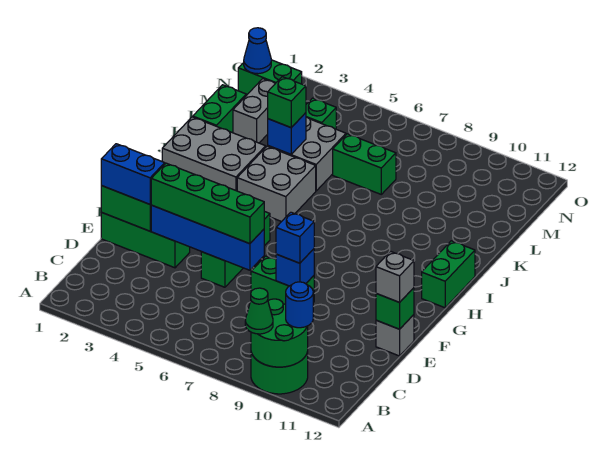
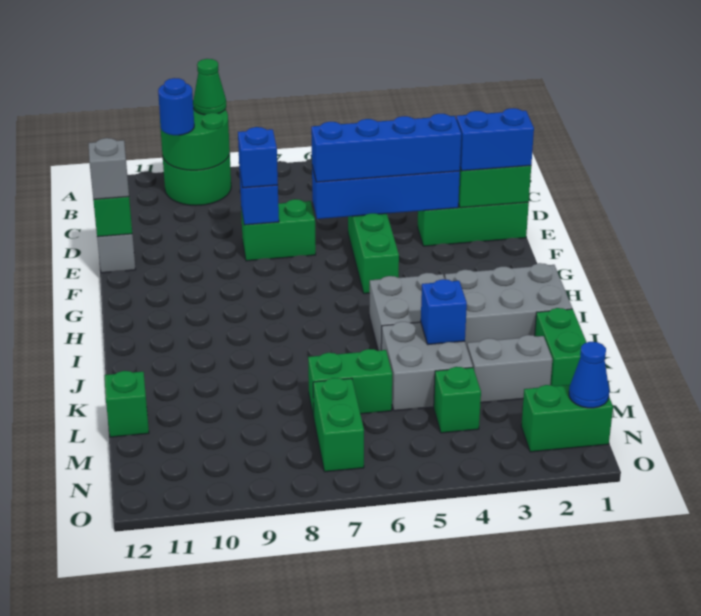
green 1x4 brick [151,163,264,244] -> blue 1x4 brick [311,114,461,182]
green 1x2 brick [422,241,475,308] -> green 1x2 brick moved to [313,378,364,472]
green 1x1 brick [268,77,306,128] -> green 1x1 brick moved to [105,371,149,437]
grey 1x2 brick [233,79,275,143] -> grey 1x2 brick turned to [467,335,552,403]

